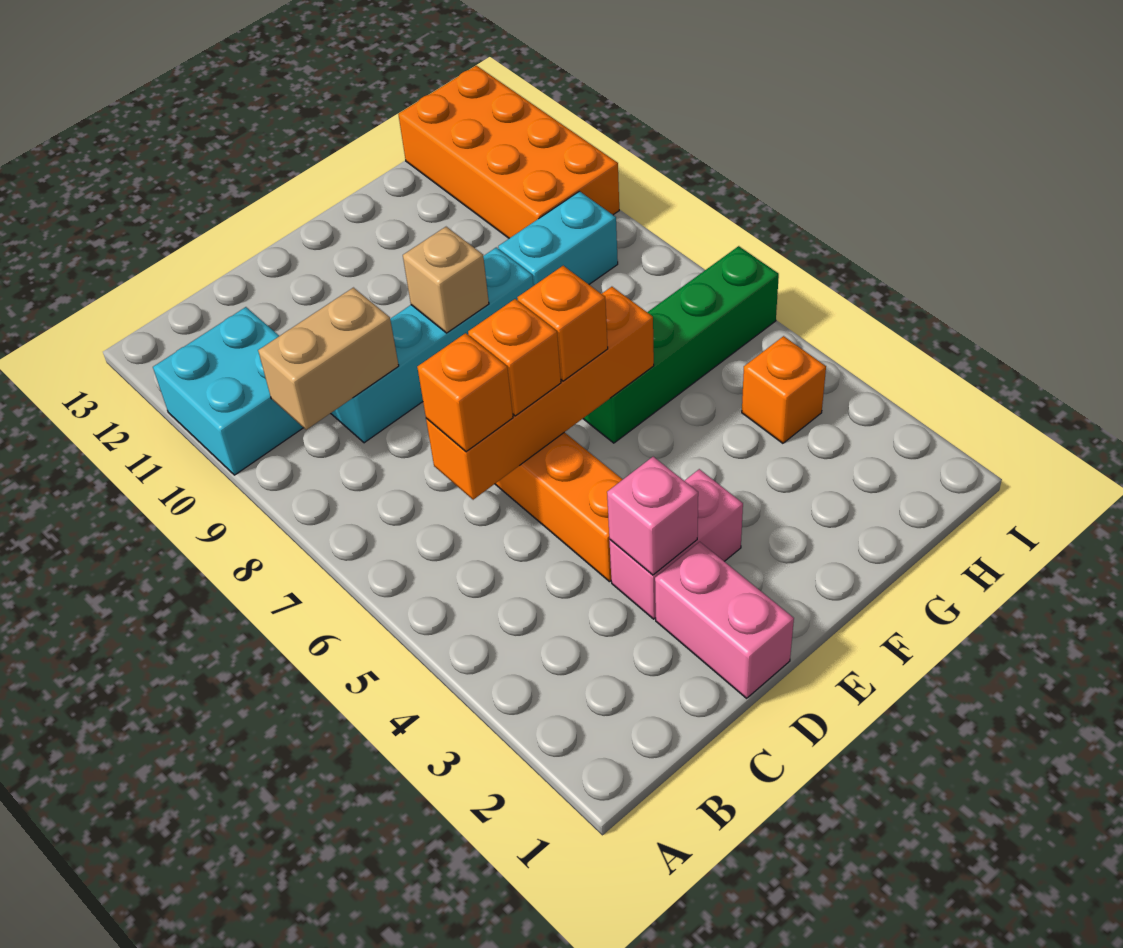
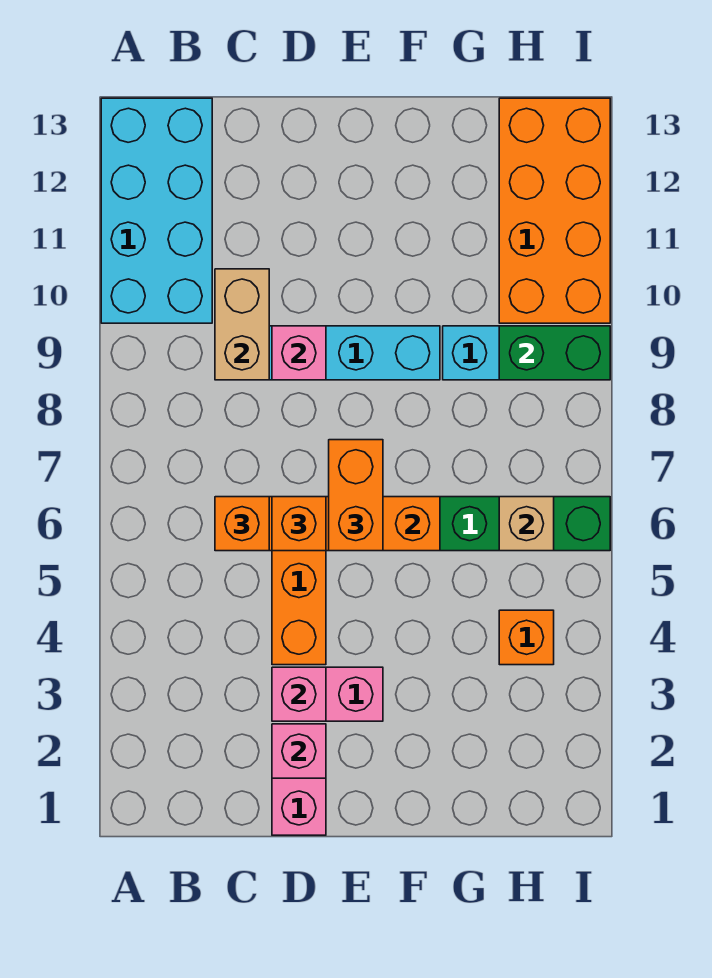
cyan 2x2 brick [153,307,303,475] -> cyan 2x4 brick [101,98,212,323]
tan 1x2 brick [258,288,399,430] -> tan 1x2 brick turned to [215,269,269,380]
none -> pink 1x1 brick [272,724,326,778]
none -> pink 1x1 brick [272,326,326,380]
orange 1x1 brick [517,266,608,381] -> orange 1x2 brick [329,440,383,551]
tan 1x1 brick [403,227,489,333] -> tan 1x1 brick moved to [499,497,554,551]
none -> green 1x2 brick [499,326,610,380]

